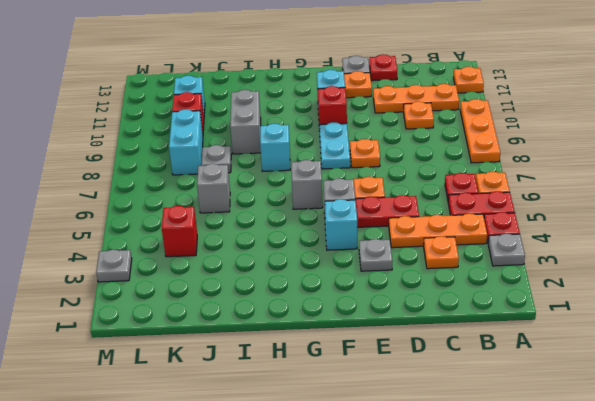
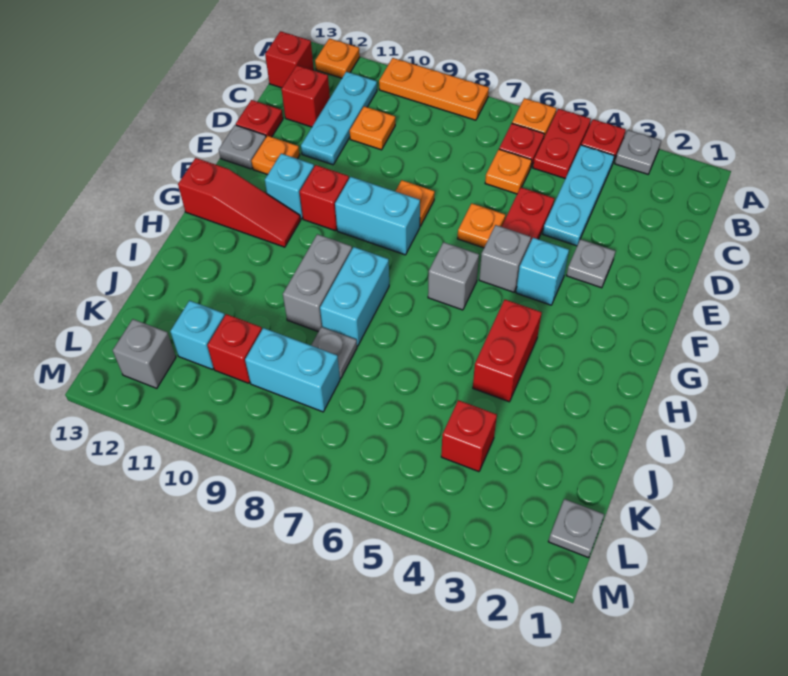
orange 1x3 plate [389,213,487,248] -> cyan 1x3 plate [543,145,614,246]
orange 1x3 plate [373,84,459,113] -> cyan 1x3 plate [301,72,377,165]
none -> red 1x1 brick [265,31,314,88]
orange 1x1 plate [424,236,459,269] -> orange 1x1 plate moved to [485,149,532,194]
none -> red 1x1 brick [281,65,330,127]
cyan 1x2 plate [319,122,350,169] -> cyan 1x2 brick [335,177,420,255]
none -> red 1x3 slope [178,158,301,247]
none -> red 1x2 brick [473,300,542,402]
cyan 1x1 brick [260,123,290,171] -> cyan 1x2 brick [320,247,389,346]
grey 1x2 brick [230,90,261,154] -> grey 1x2 brick turned to [283,234,352,332]
grey 1x1 brick [197,164,230,213] -> grey 1x1 brick moved to [113,319,176,388]
grey 1x1 plate [96,250,132,282] -> grey 1x1 plate moved to [548,499,604,558]

